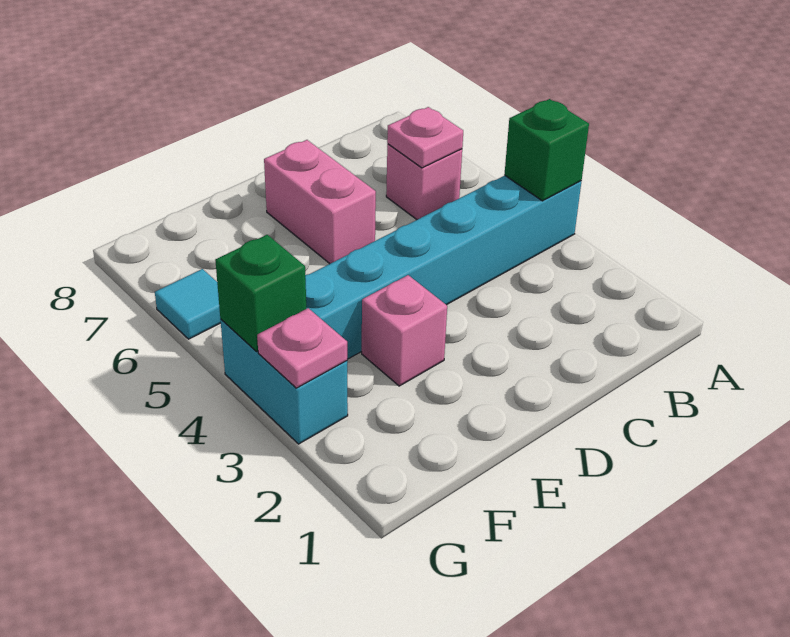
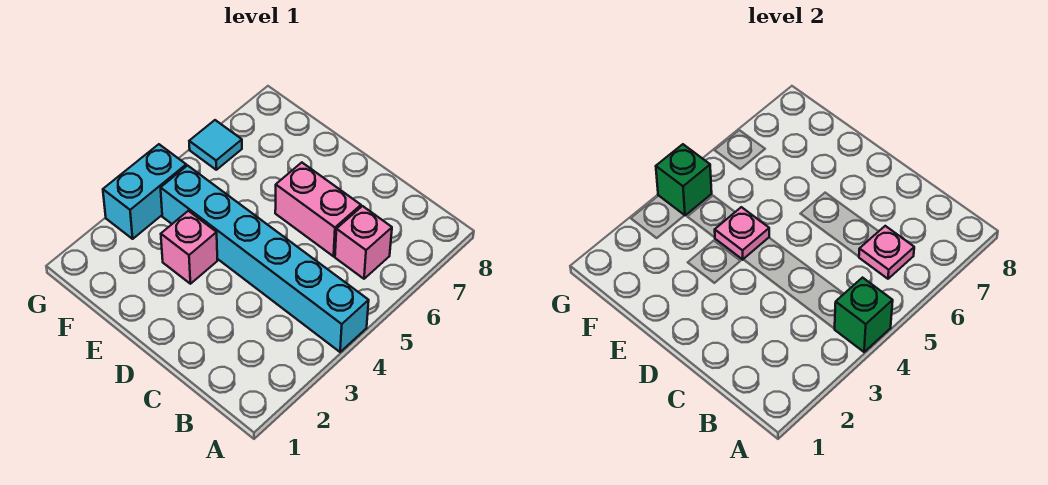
pink 1x2 brick [264,140,376,264] -> pink 1x2 brick turned to [275,163,361,256]
pink 1x1 plate [257,308,347,388] -> pink 1x1 plate moved to [715,207,769,260]

